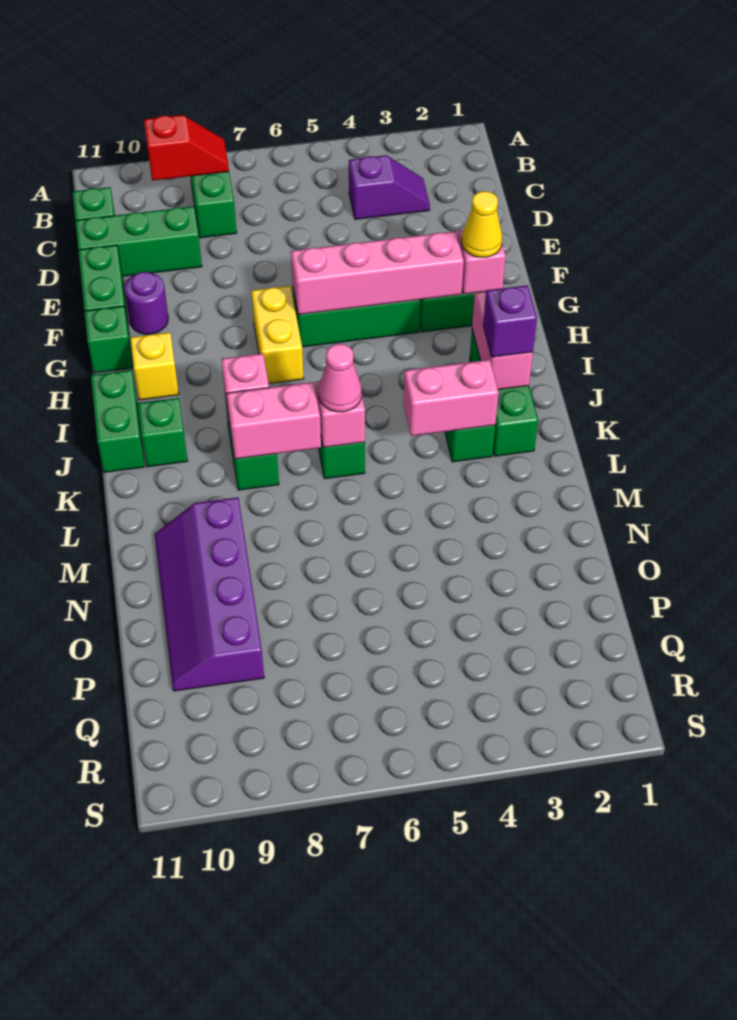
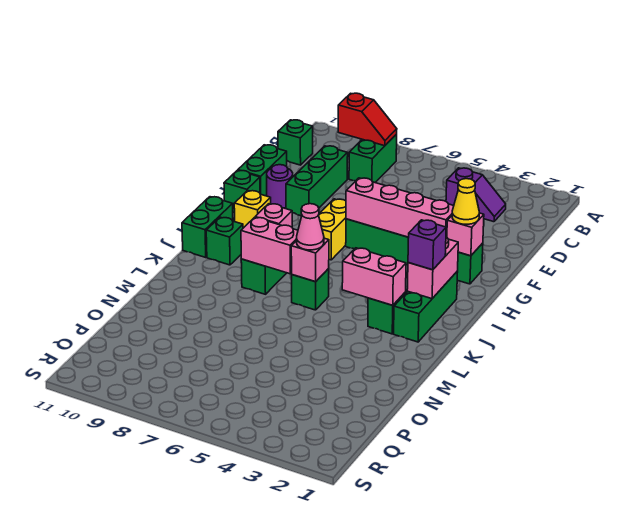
green 1x3 brick [75,206,202,276] -> green 1x3 brick turned to [286,146,348,216]
purple 2x4 slope [155,497,264,691] -> none

